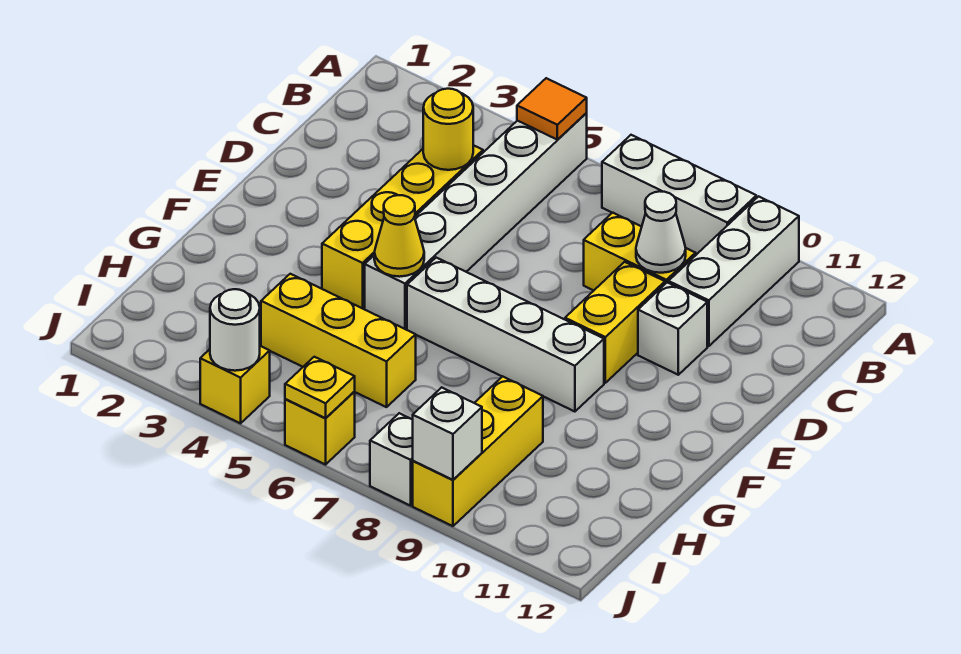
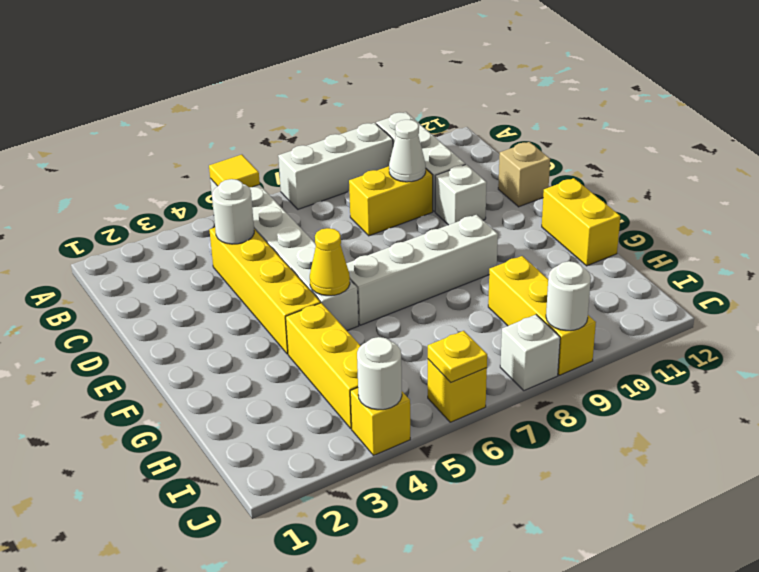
orange 1x1 tile [517,78,587,140] -> yellow 1x1 tile [209,155,260,188]
yellow 1x1 round brick [423,89,473,170] -> white 1x1 round brick [212,179,254,244]
yellow 1x2 brick [565,262,665,383] -> yellow 1x2 brick moved to [542,178,620,266]
none -> tan 1x1 brick [498,142,550,207]
yellow 1x3 brick [261,274,416,407] -> yellow 1x3 brick turned to [286,303,360,429]
white 1x1 brick [413,387,482,480] -> white 1x1 round brick [546,261,591,331]

